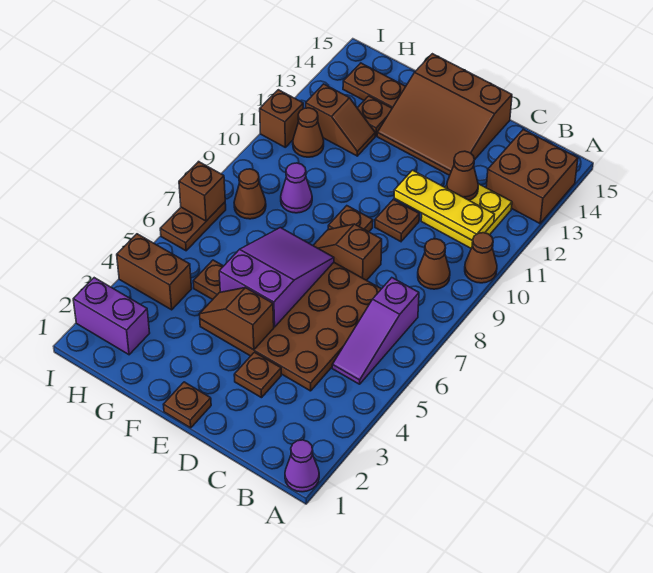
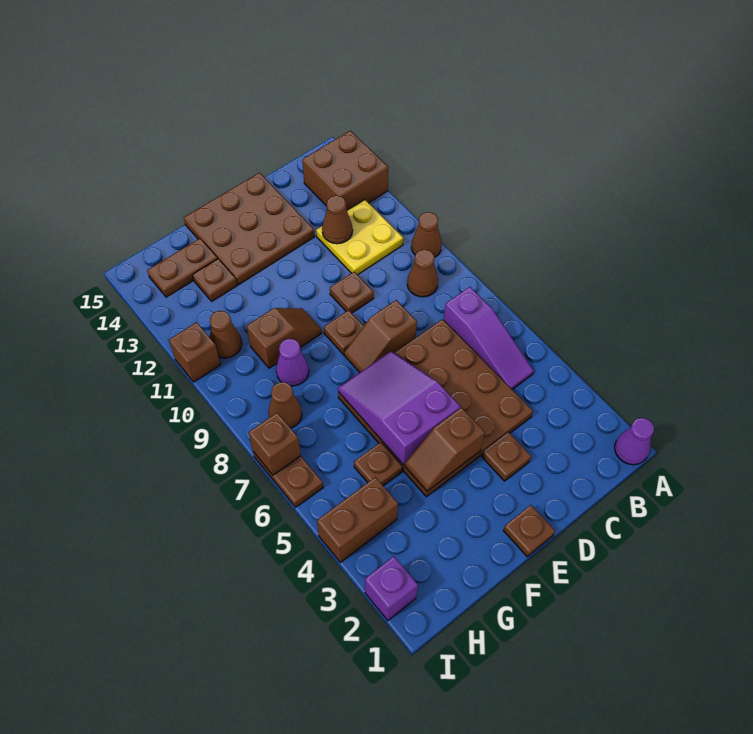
yellow 1x3 plate [394,170,495,241] -> none
brown 3x3 slope [377,54,512,175] -> brown 3x3 plate [184,173,315,285]
brown 1x2 slope [306,84,375,156] -> brown 1x2 slope moved to [246,308,322,368]
purple 1x2 brick [73,278,150,355] -> purple 1x1 brick [365,556,418,621]

